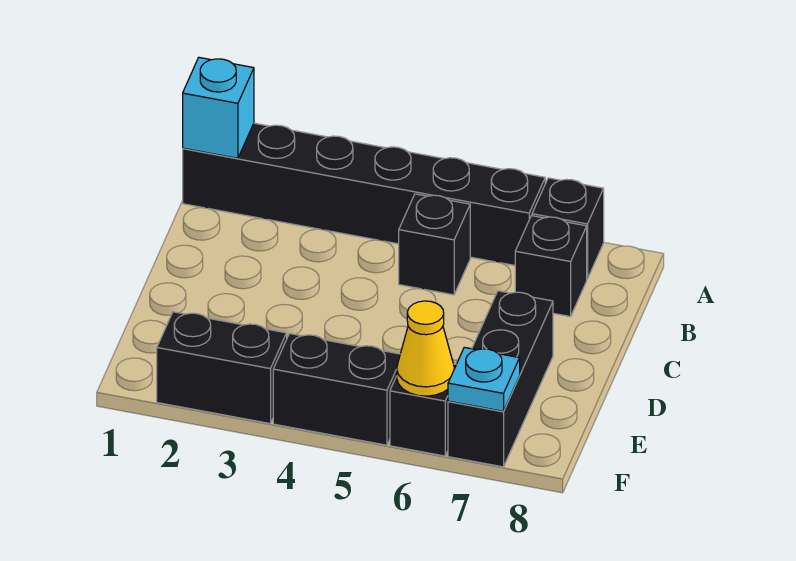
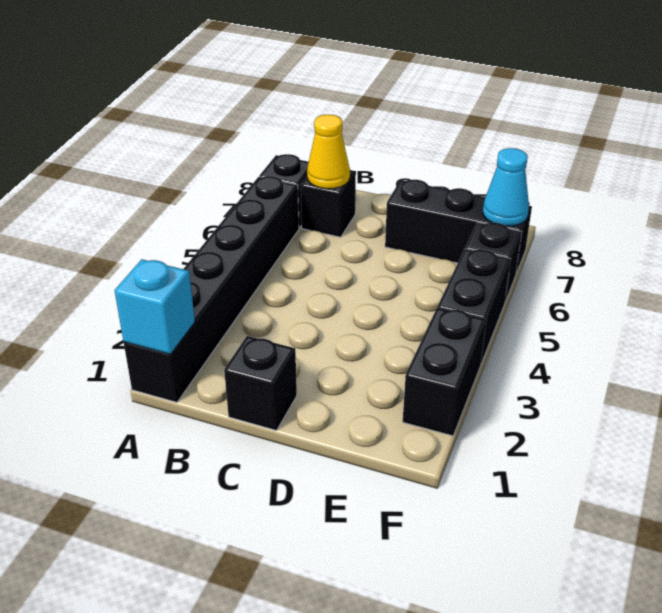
black 1x1 brick [399,194,470,295] -> black 1x1 brick moved to [224,336,297,431]
yellow 1x1 cone [397,301,454,396] -> yellow 1x1 cone moved to [307,115,350,189]
cyan 1x1 plate [448,347,520,411] -> cyan 1x1 cone [483,148,529,226]

